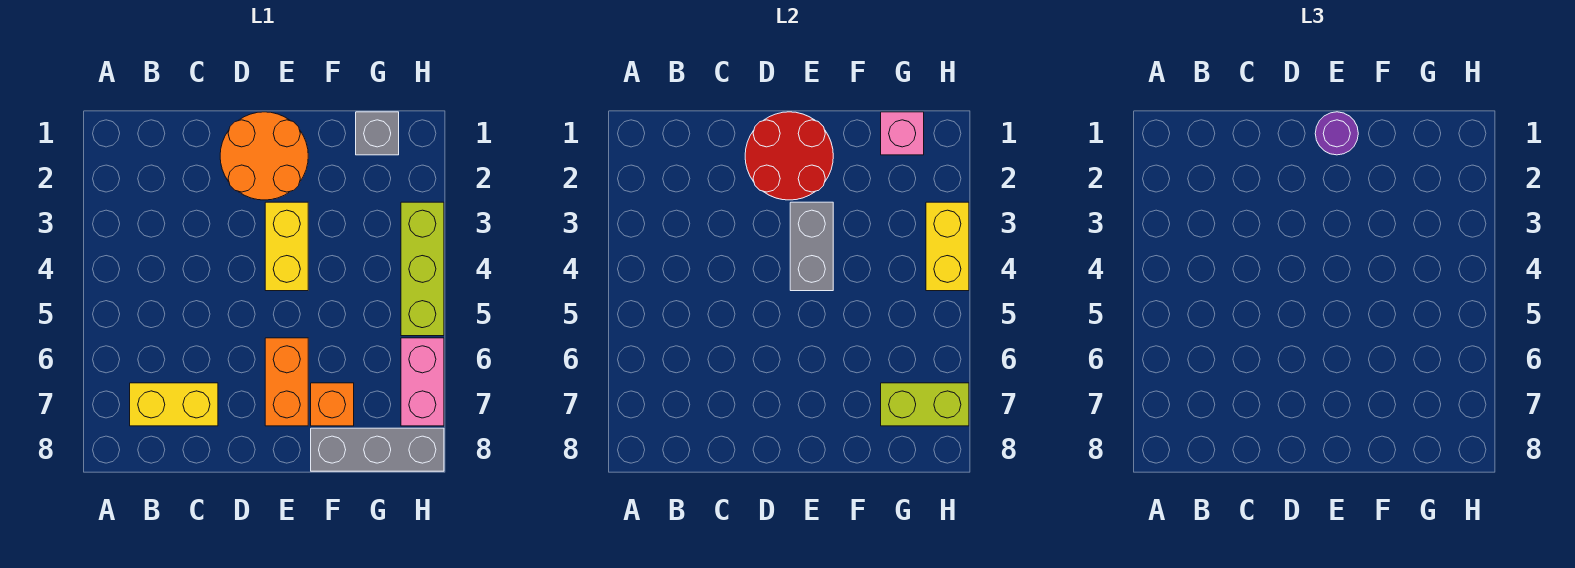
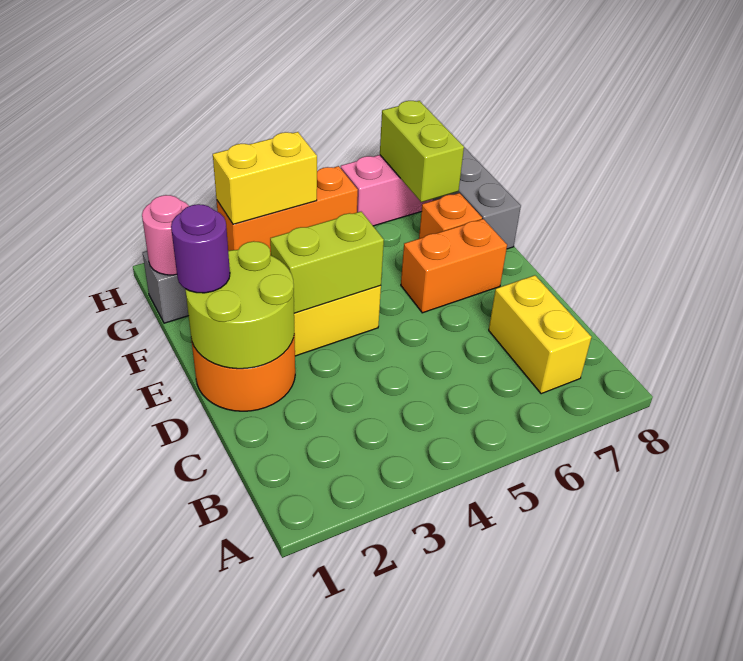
red 2x2 round brick [745,112,833,200] -> lime 2x2 round brick [185,241,294,369]
grey 1x2 brick [790,202,833,291] -> lime 1x2 brick [270,212,384,313]
pink 1x1 brick [881,112,924,155] -> pink 1x1 round brick [142,195,189,275]
lime 1x3 brick [401,202,444,336] -> orange 1x3 brick [217,166,358,255]

